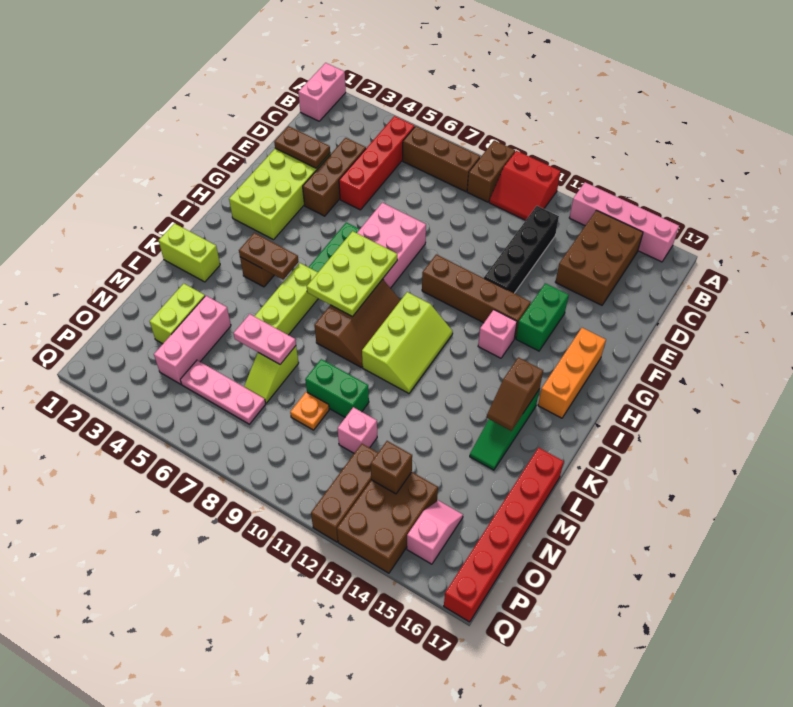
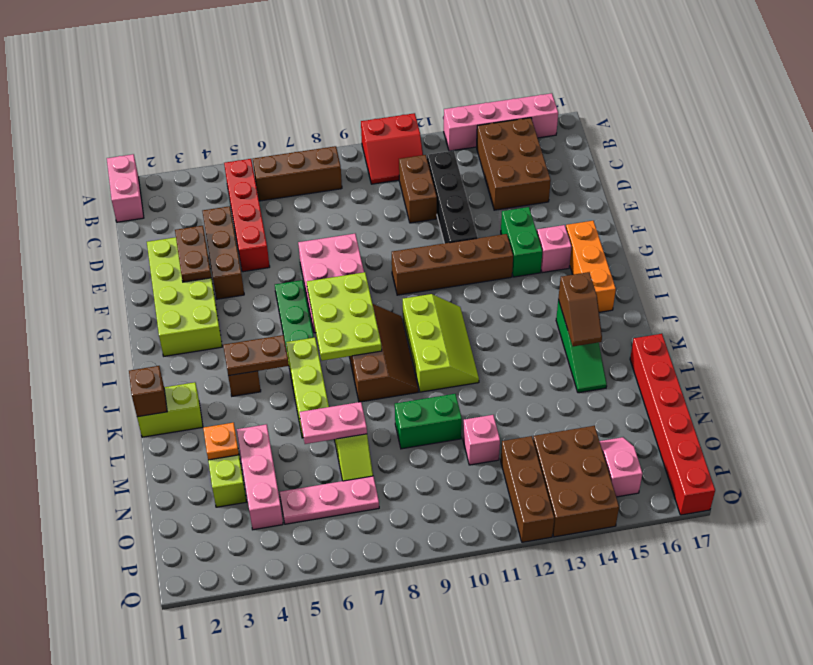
brown 1x2 brick [467,141,515,202] -> brown 1x2 brick moved to [399,155,437,223]
brown 1x2 plate [274,126,330,168] -> brown 1x2 plate turned to [175,226,211,282]
pink 1x1 brick [478,310,517,358] -> pink 1x1 brick moved to [537,225,572,273]
orange 1x1 plate [290,392,329,430] -> orange 1x1 plate moved to [203,423,239,460]
brown 1x1 brick [371,441,412,494] -> brown 1x1 brick moved to [129,366,167,417]

